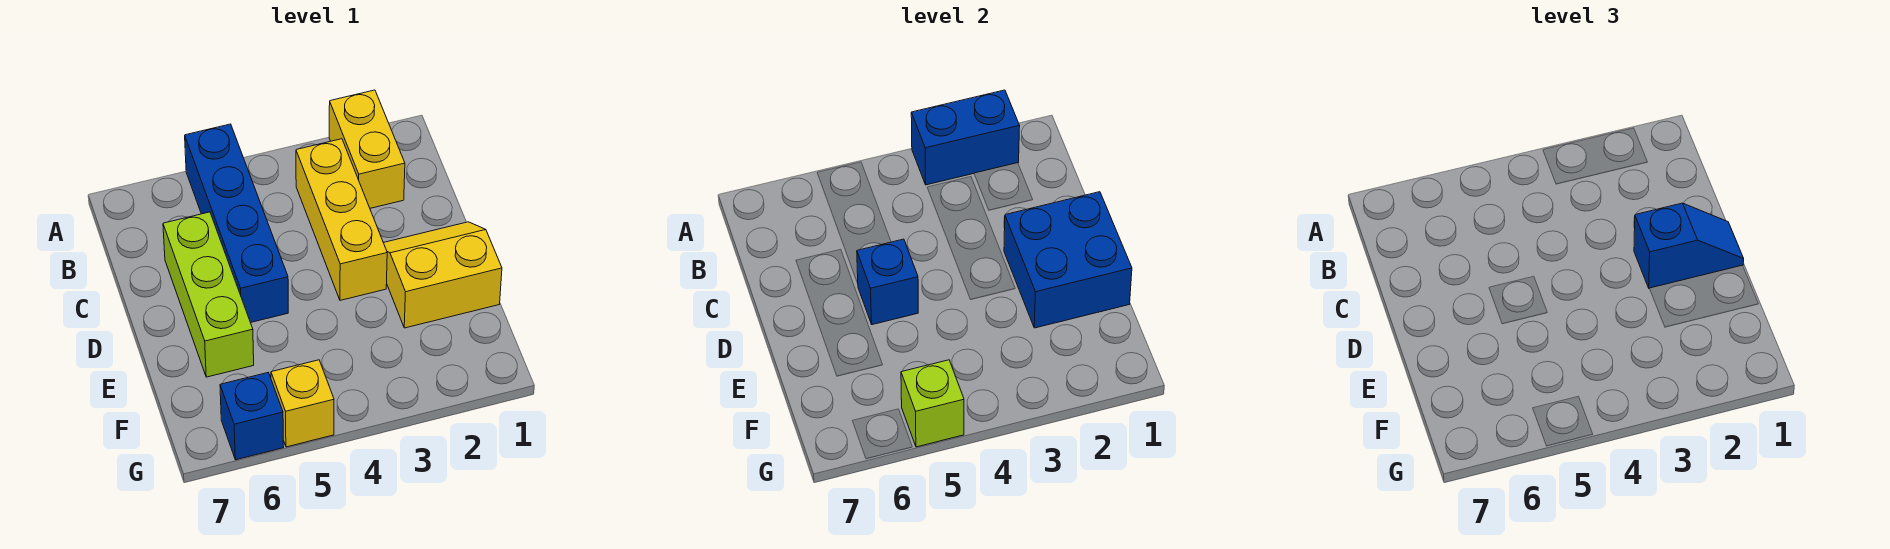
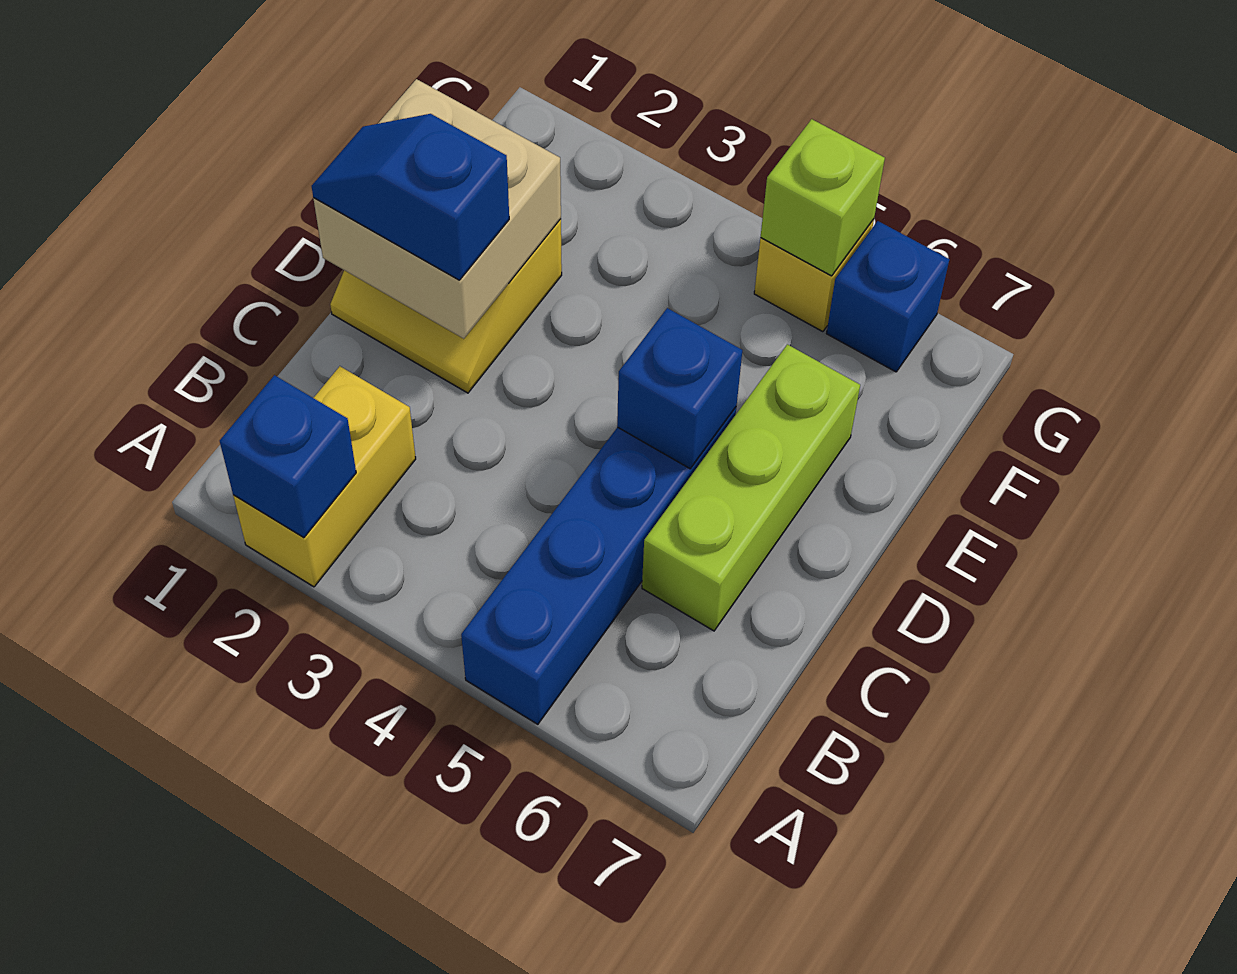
blue 1x2 brick [911,90,1020,185] -> blue 1x1 brick [220,375,356,538]
yellow 1x3 brick [296,139,387,300] -> none
blue 2x2 brick [1004,192,1132,328] -> tan 2x2 brick [313,79,561,339]

